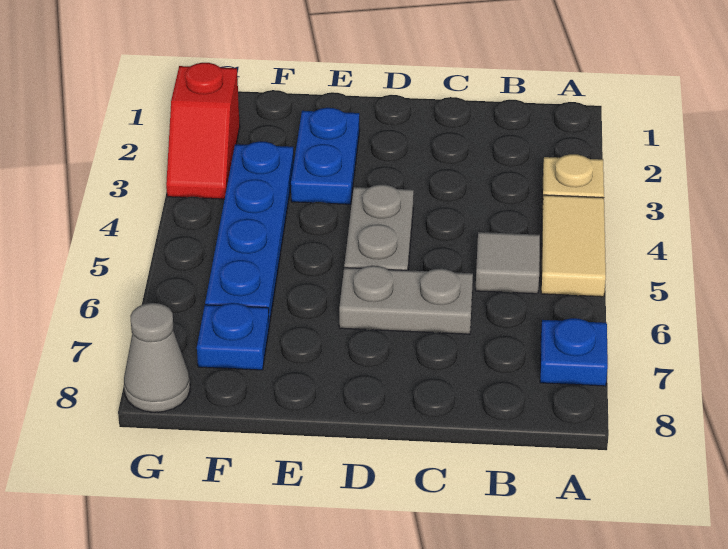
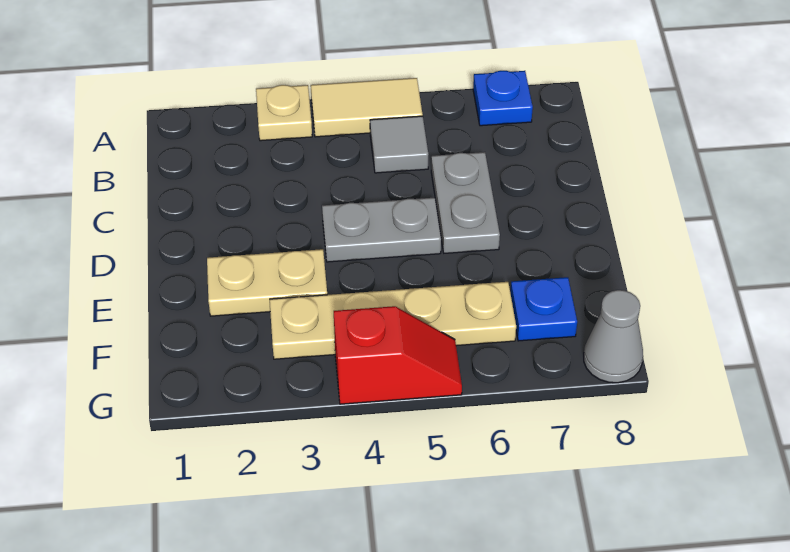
blue 1x2 plate [291,108,359,204] -> tan 1x2 plate [207,249,327,316]
blue 1x4 plate [205,141,294,325] -> tan 1x4 plate [270,282,516,359]
red 1x2 slope [166,63,240,199] -> red 1x2 slope moved to [334,306,462,404]

